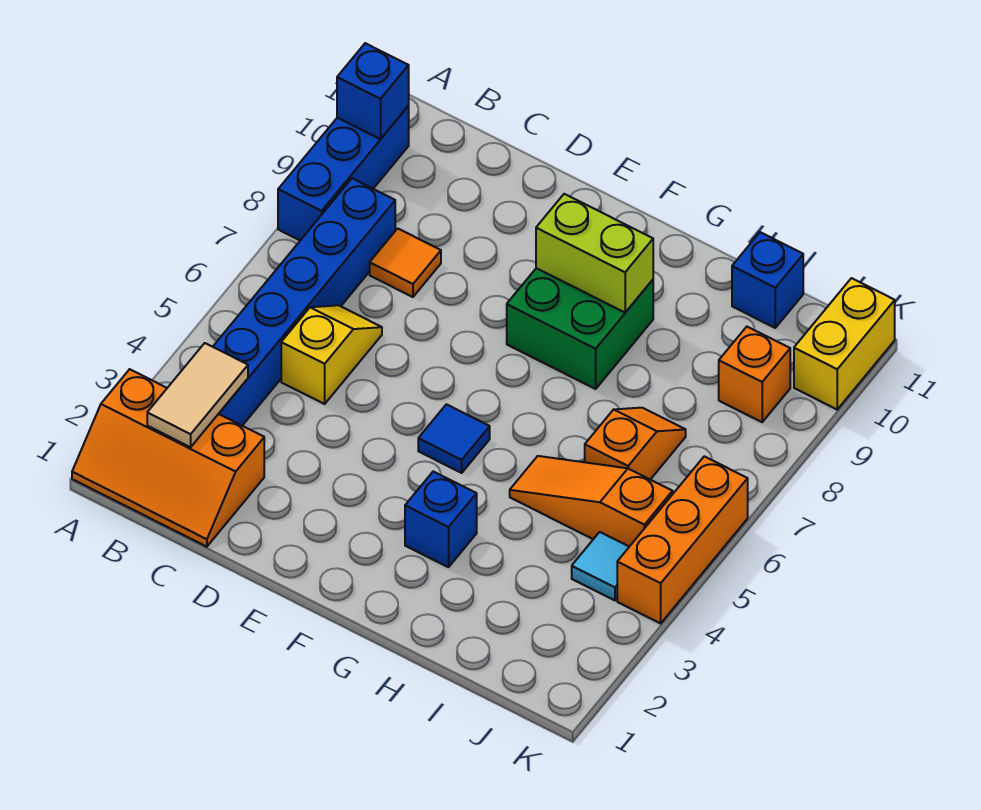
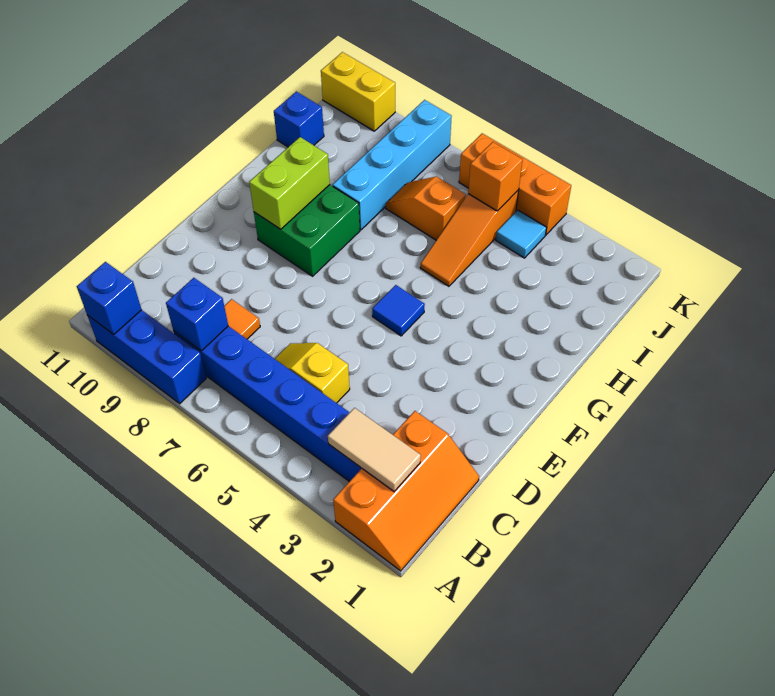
blue 1x1 brick [405,472,477,567] -> blue 1x1 brick moved to [166,278,228,351]
none -> cyan 1x4 brick [333,100,452,230]
orange 1x1 brick [719,327,790,422] -> orange 1x1 brick moved to [468,142,523,211]

